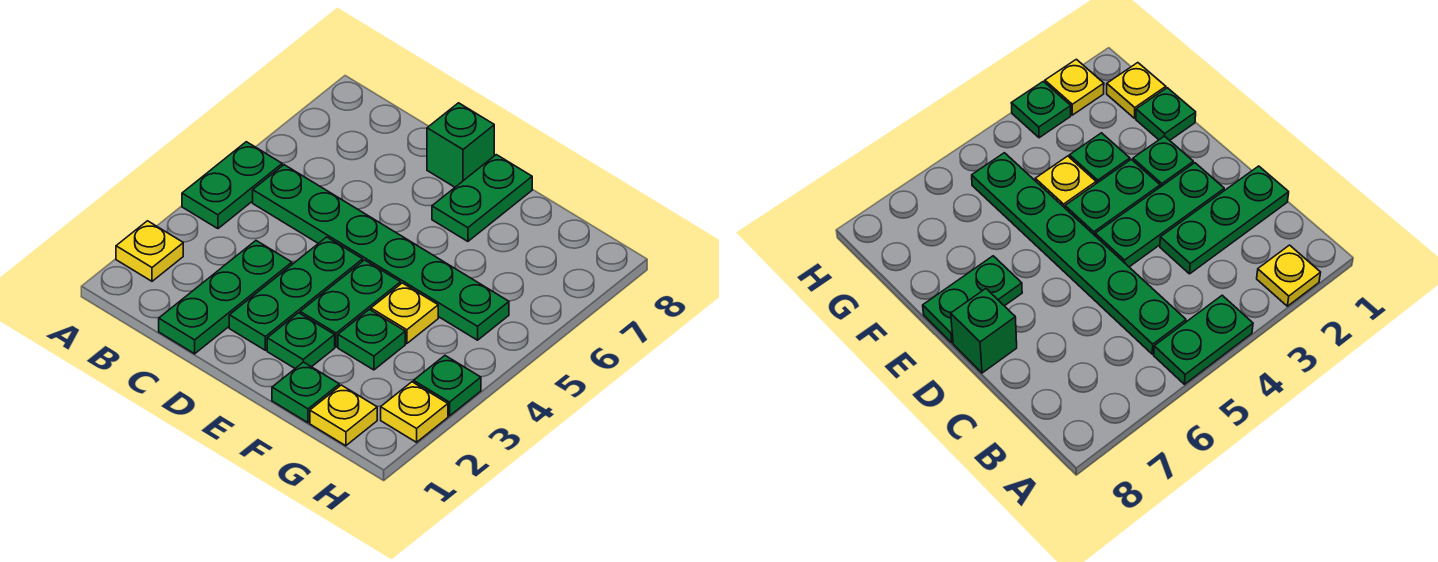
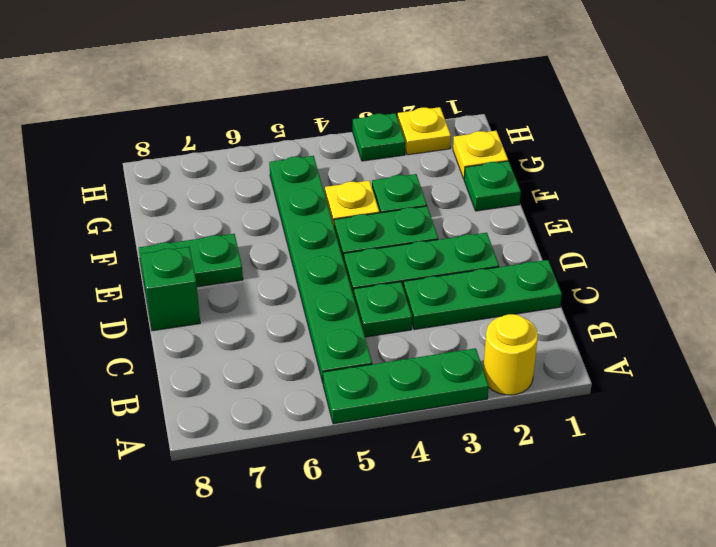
yellow 1x1 plate [116,221,183,281] -> yellow 1x1 round brick [483,314,538,395]
green 1x2 plate [182,142,282,229] -> green 1x3 plate [323,348,489,424]
green 1x1 plate [267,313,335,368] -> green 1x1 plate moved to [354,282,412,337]

